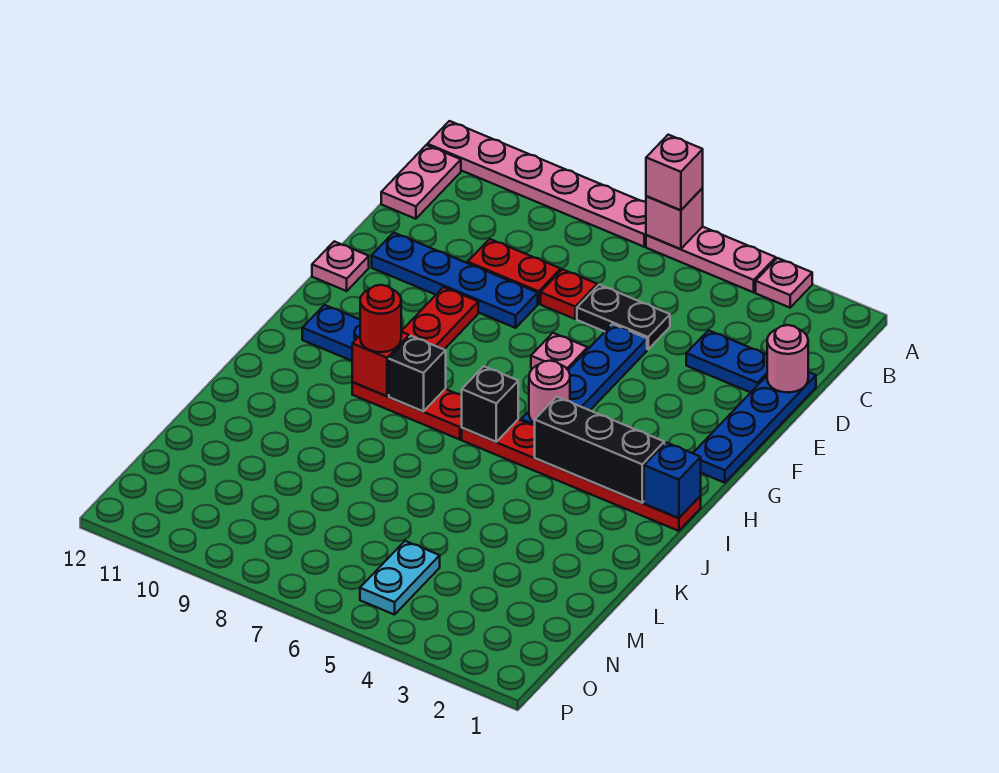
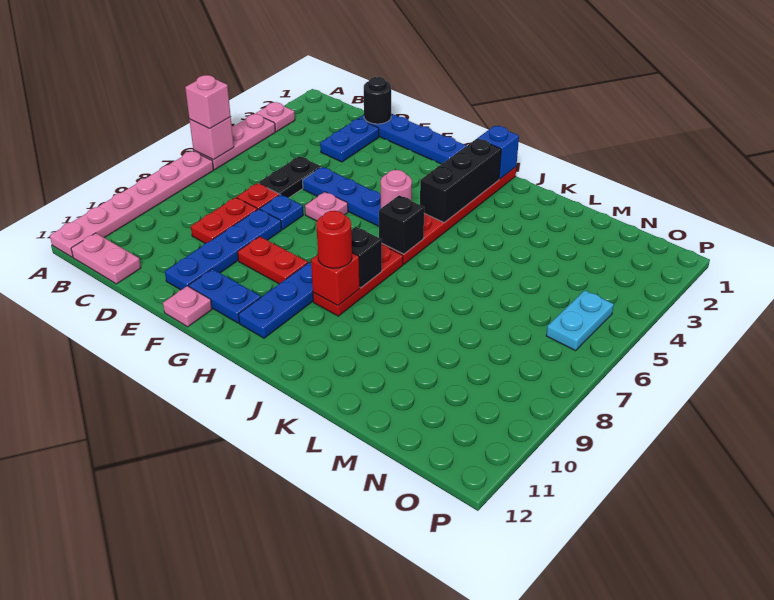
pink 1x1 round brick [767,325,808,392] -> black 1x1 round brick [364,77,391,124]
none -> blue 1x1 plate [260,195,303,229]
none -> blue 1x2 plate [189,269,261,323]
cyan 1x2 plate [360,541,440,615] -> cyan 1x2 plate turned to [546,290,614,351]

